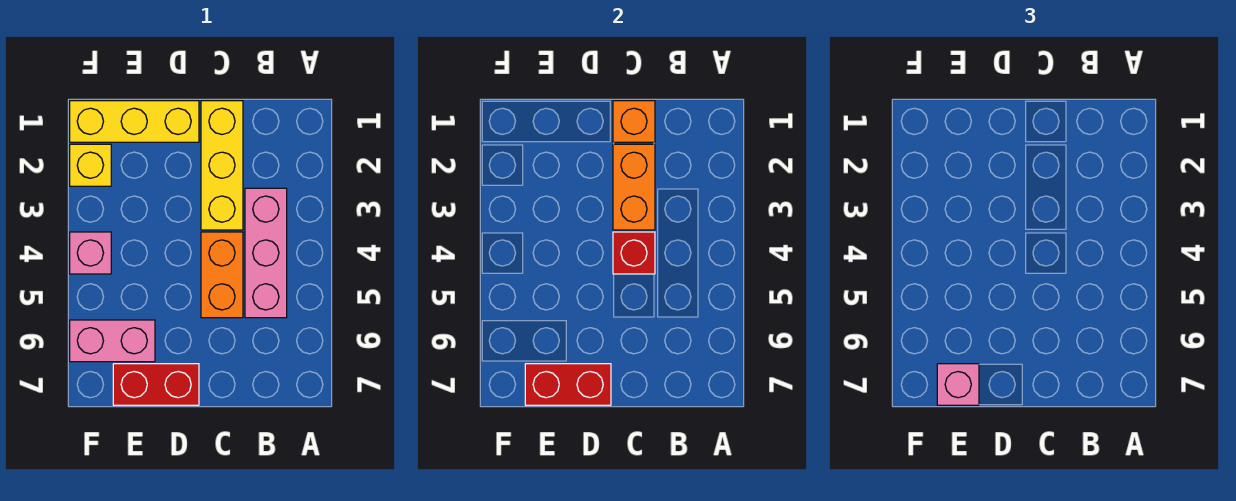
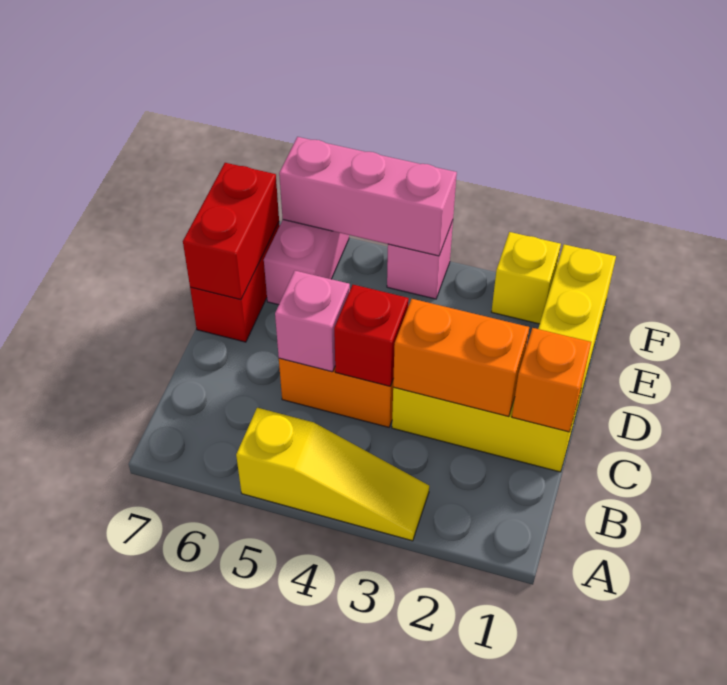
none -> yellow 1x3 slope [236,408,429,541]
pink 1x3 brick [245,188,287,318] -> pink 1x3 brick moved to [279,137,457,256]
pink 1x1 brick [937,364,979,405] -> pink 1x1 brick moved to [275,271,350,372]

